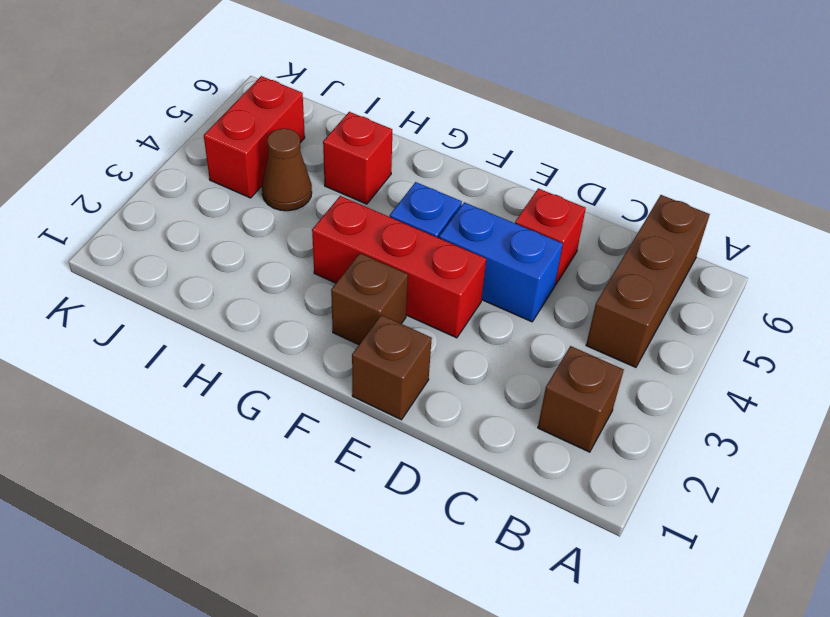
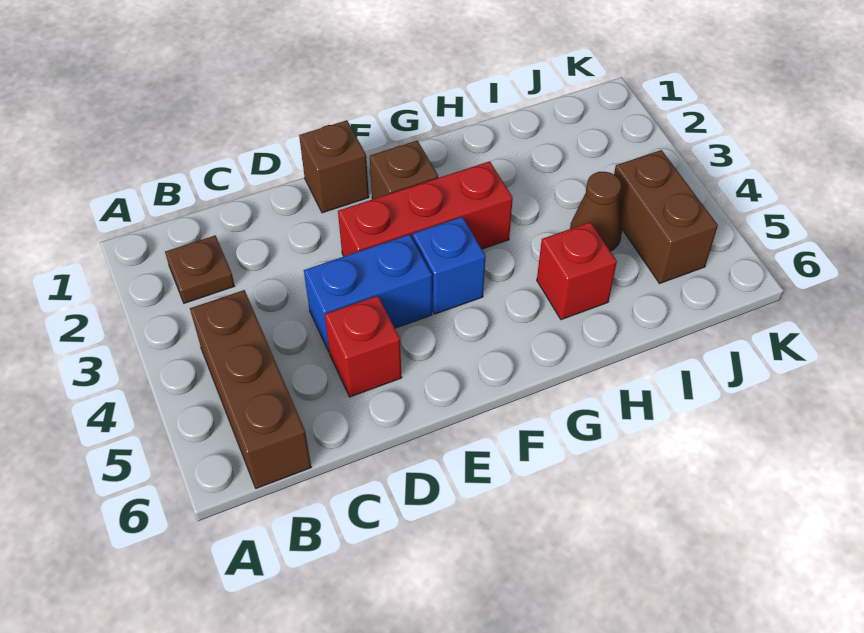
brown 1x1 brick [538,346,624,452] -> brown 1x1 plate [165,235,235,303]
red 1x2 brick [204,76,305,198] -> brown 1x2 brick [614,150,718,283]

